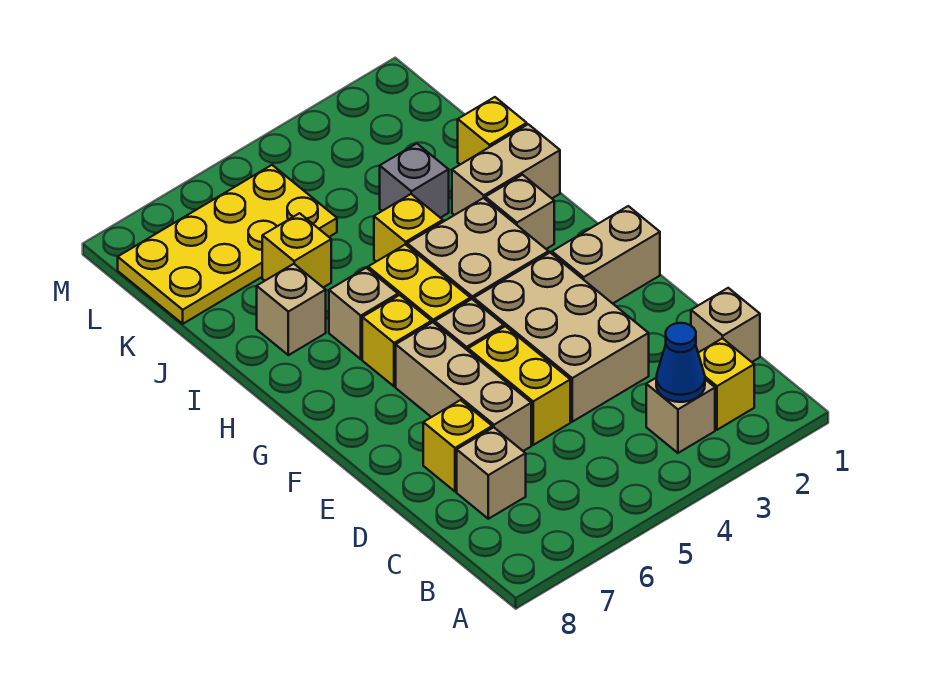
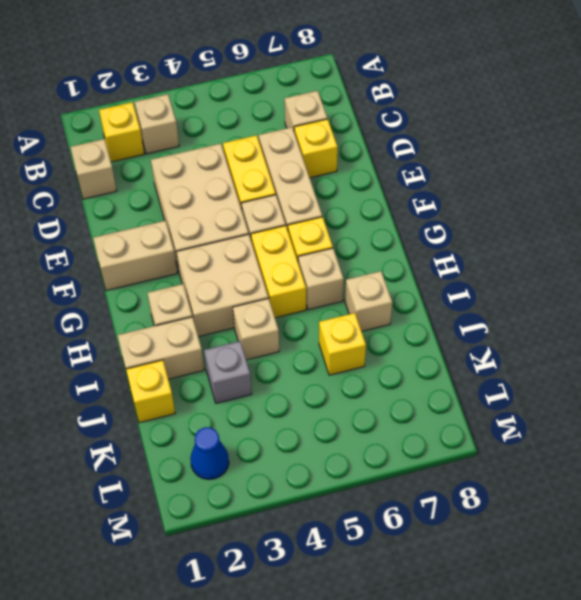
blue 1x1 cone [656,323,705,402] -> blue 1x1 cone moved to [190,427,229,479]
yellow 1x1 brick [374,194,443,262] -> tan 1x1 brick [233,298,279,360]
yellow 2x4 plate [118,165,337,324] -> none

